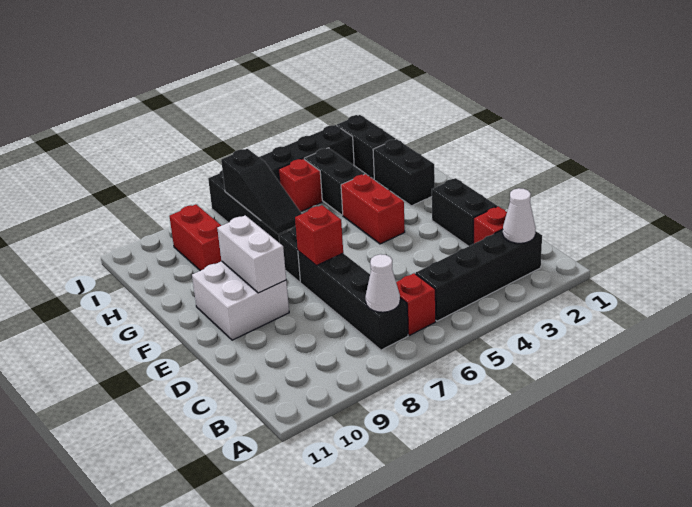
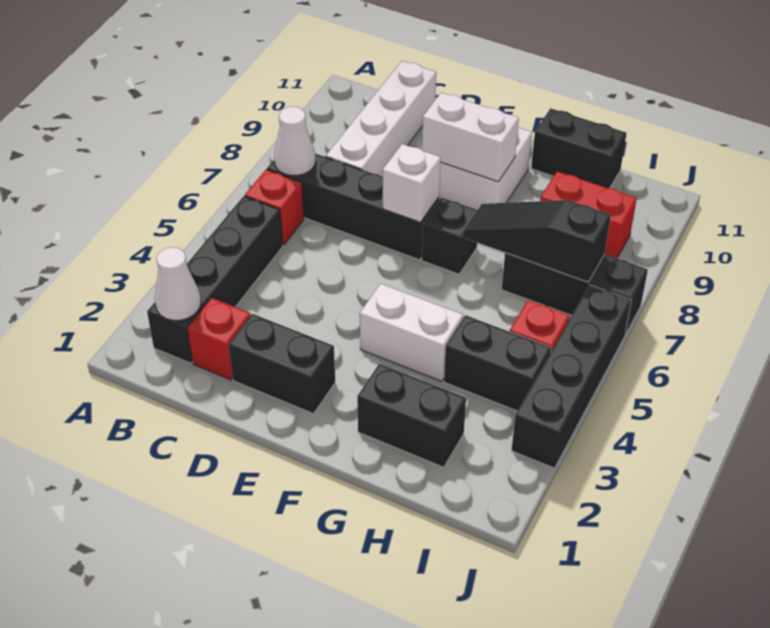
none -> white 1x4 brick [326,61,436,177]
red 1x1 brick [295,205,343,266] -> white 1x1 brick [383,144,441,222]
red 1x2 brick [341,174,405,244] -> white 1x2 brick [360,284,463,381]
black 1x2 brick [337,115,395,179] -> black 1x2 brick moved to [531,108,627,188]

